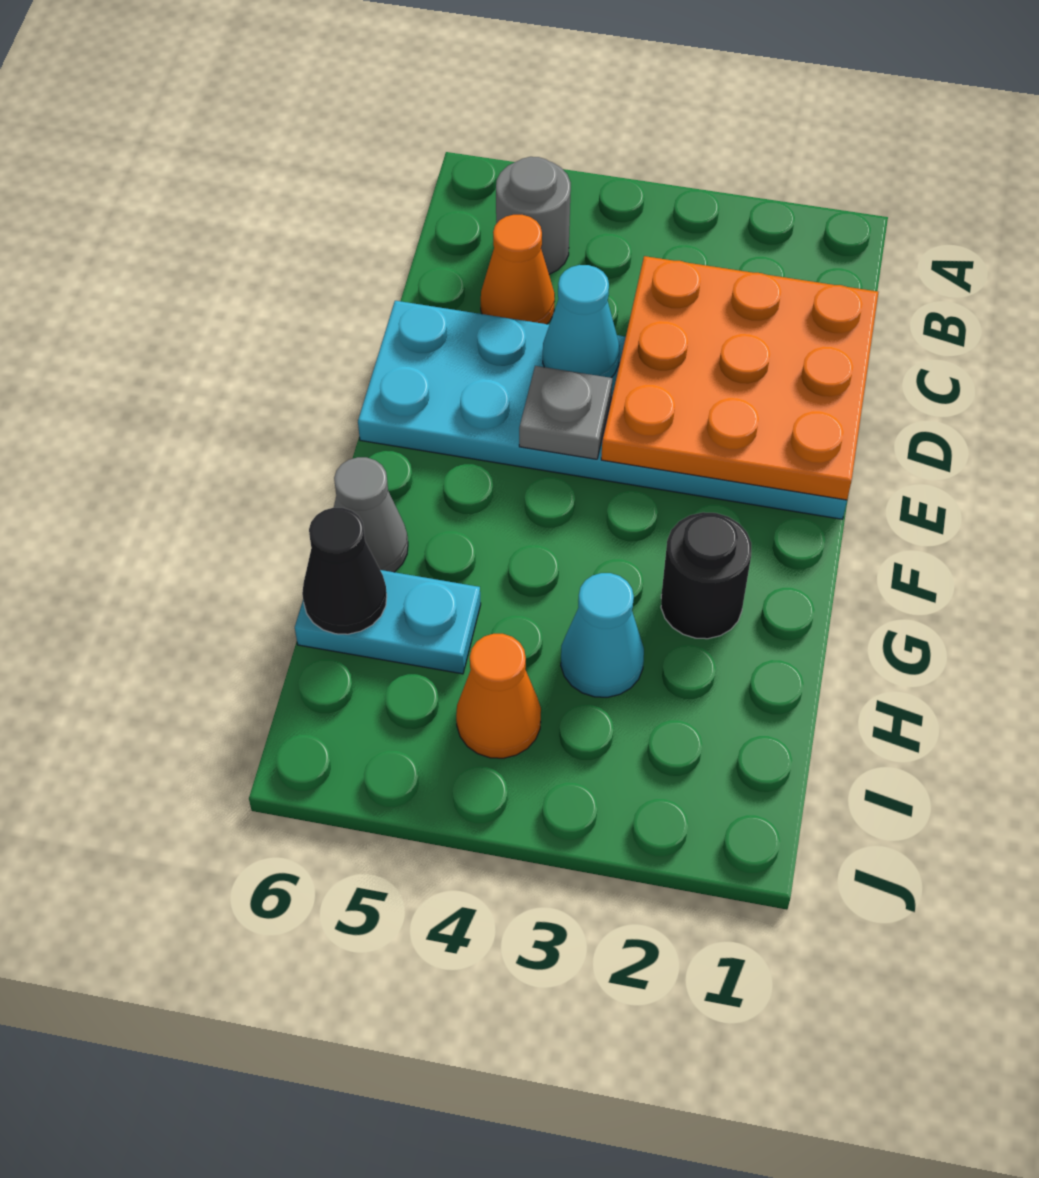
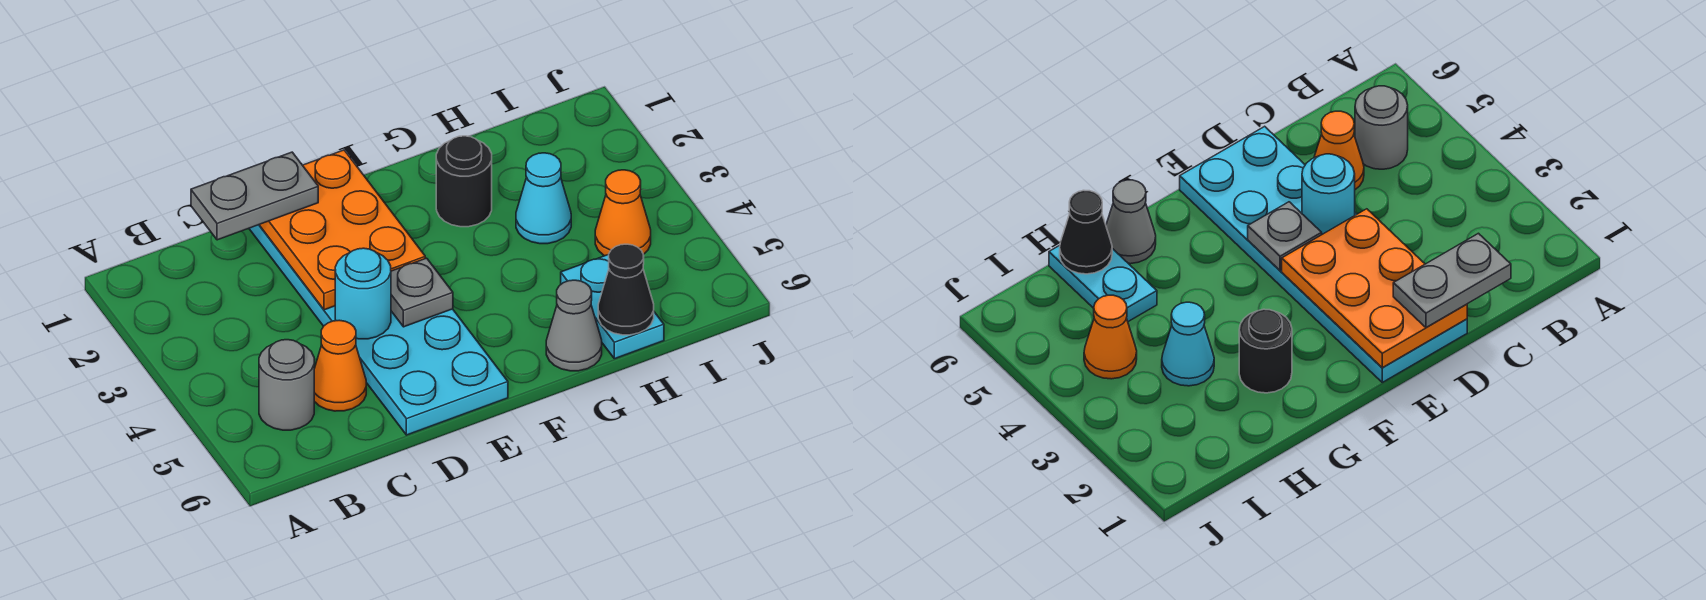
orange 3x3 plate [601,256,878,500] -> orange 2x3 plate [259,150,425,310]
none -> grey 1x2 plate [191,152,318,240]
cyan 1x1 cone [543,265,620,378] -> cyan 1x1 round brick [335,248,391,339]

